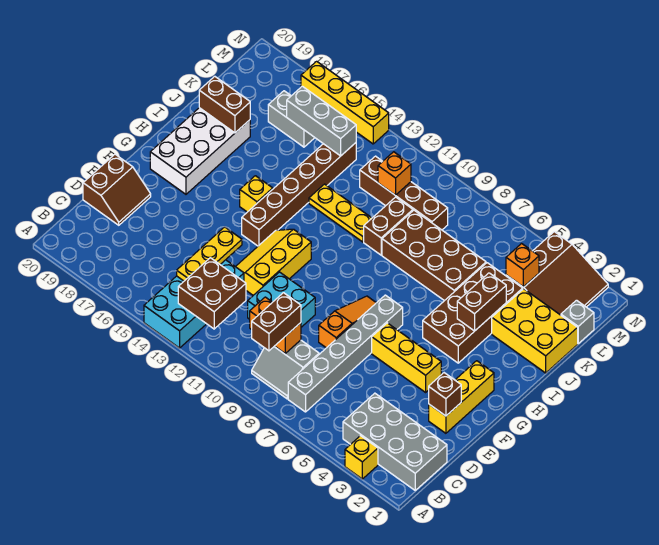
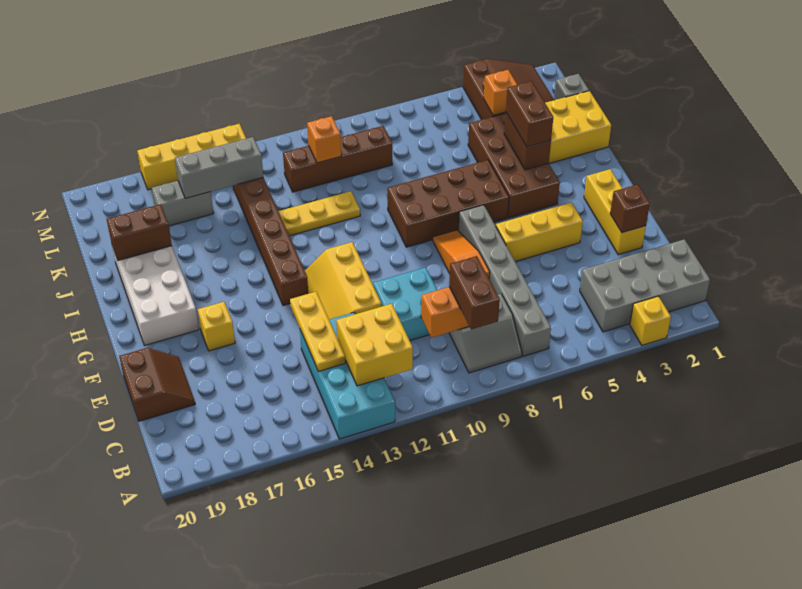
brown 2x2 brick [178,258,246,329] -> yellow 2x2 brick [336,304,413,386]
yellow 1x1 brick [240,176,273,212] -> yellow 1x1 brick moved to [198,302,235,351]
brown 2x4 brick [382,210,486,301] -> brown 2x4 brick moved to [387,160,509,247]
brown 1x2 brick [364,197,413,255] -> brown 1x2 brick moved to [506,81,553,147]

